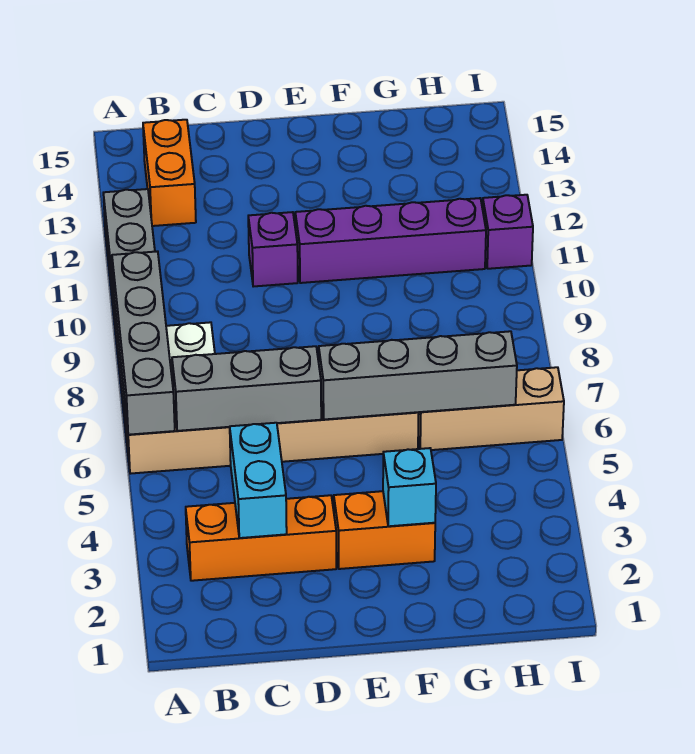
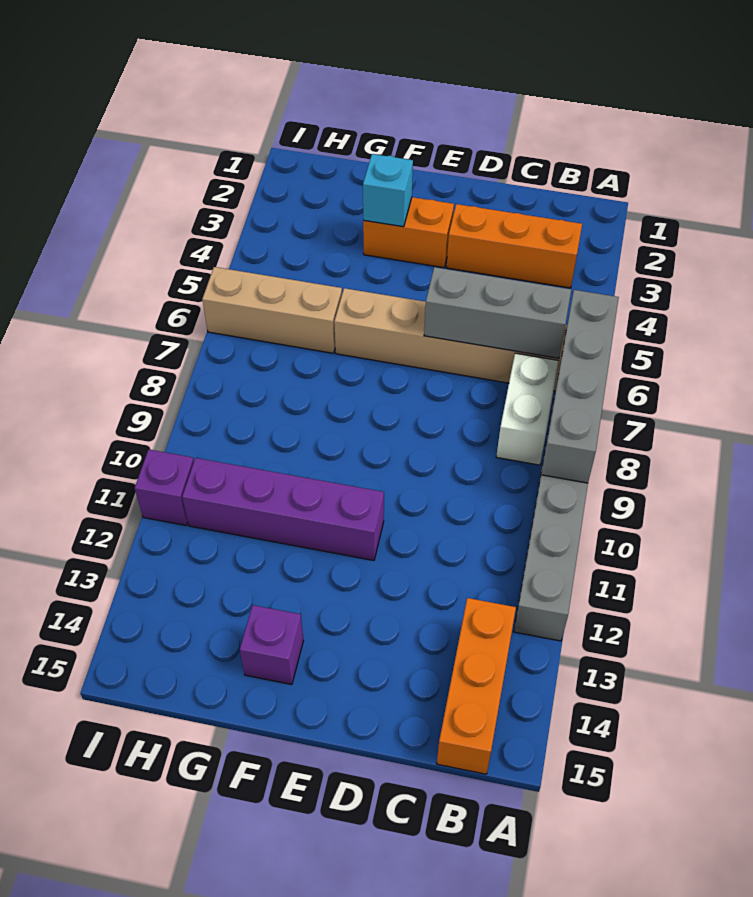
orange 1x2 brick [143,120,196,226] -> orange 1x3 brick [437,598,516,774]
cyan 1x2 brick [230,423,287,538] -> none
purple 1x1 brick [248,212,298,287] -> purple 1x1 brick moved to [240,605,303,685]
grey 1x4 brick [319,331,517,419] -> none

